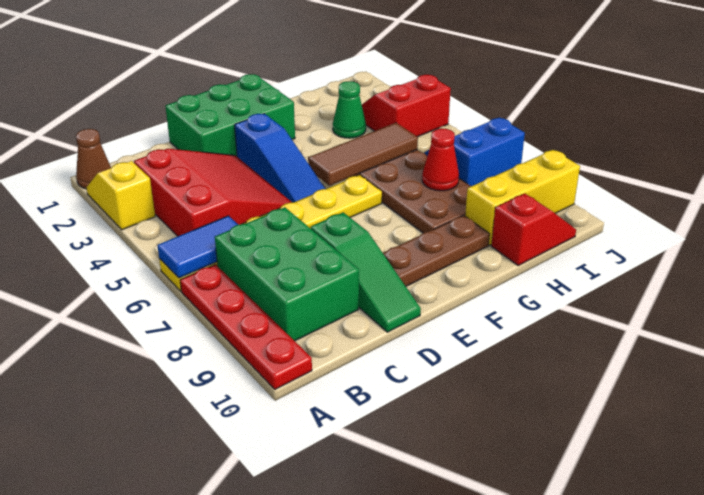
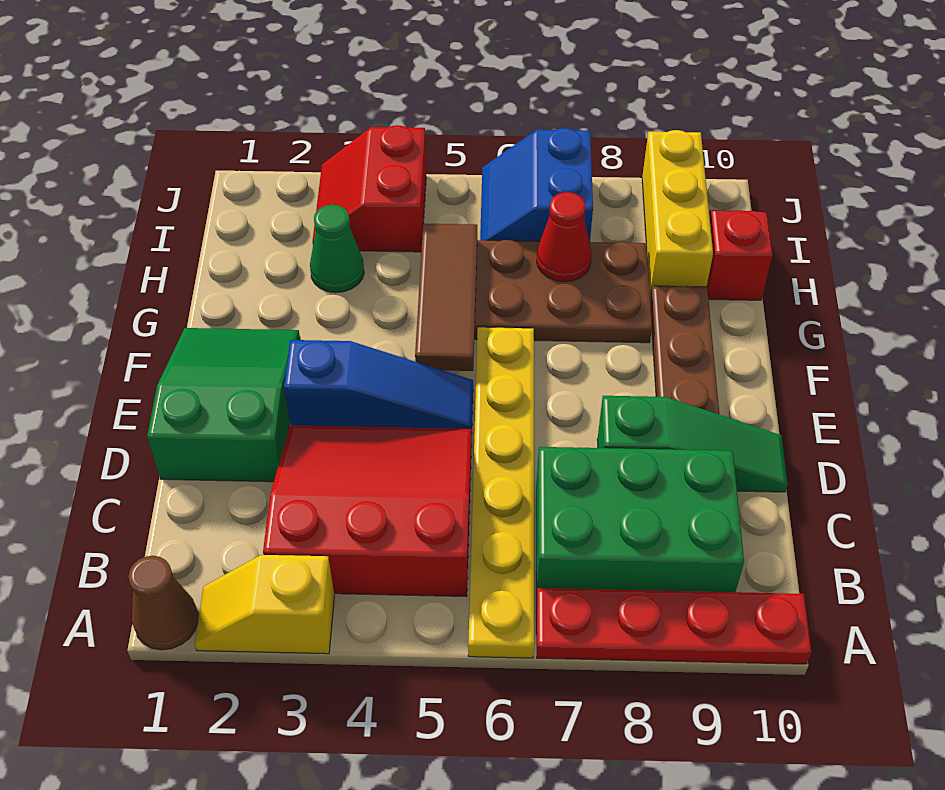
blue 1x2 tile [157,216,238,278] -> none
green 2x3 brick [165,74,295,156] -> green 2x3 slope [147,328,300,482]

